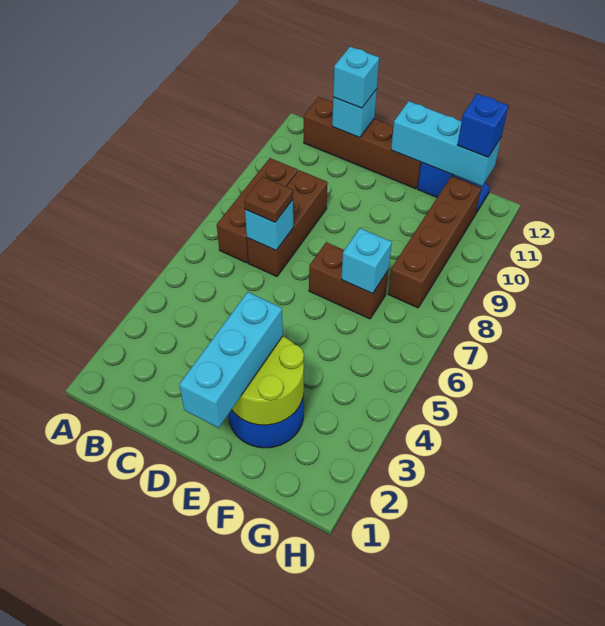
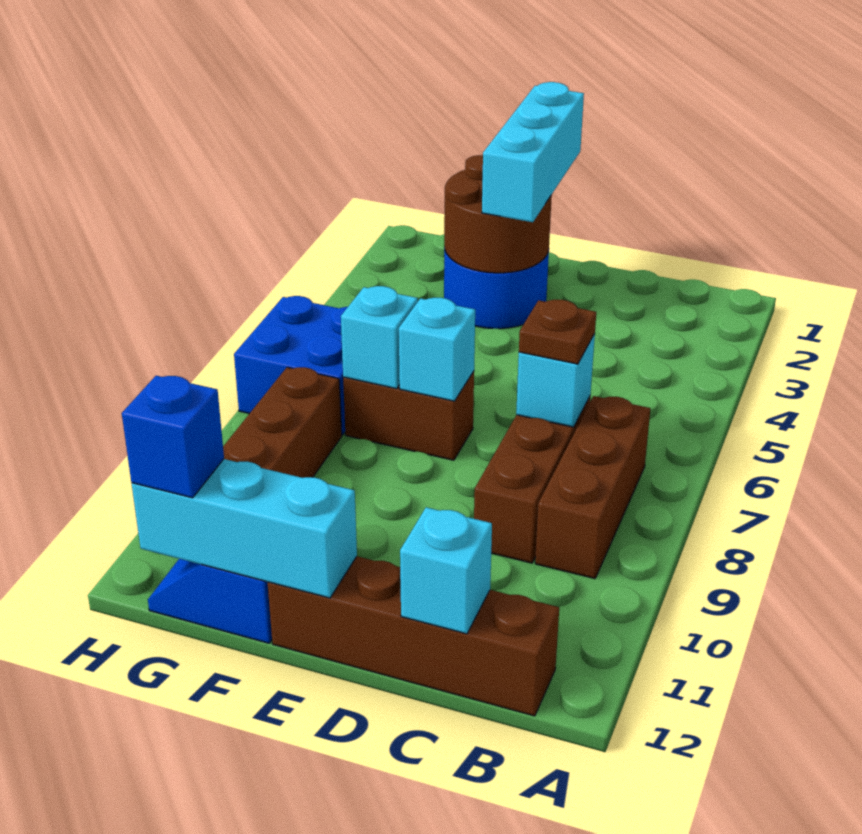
cyan 1x1 brick [333,47,379,108] -> cyan 1x1 brick moved to [399,298,475,401]
lime 2x2 round brick [232,336,304,425] -> brown 2x2 round brick [444,155,552,273]
none -> blue 2x2 brick [234,296,348,435]

